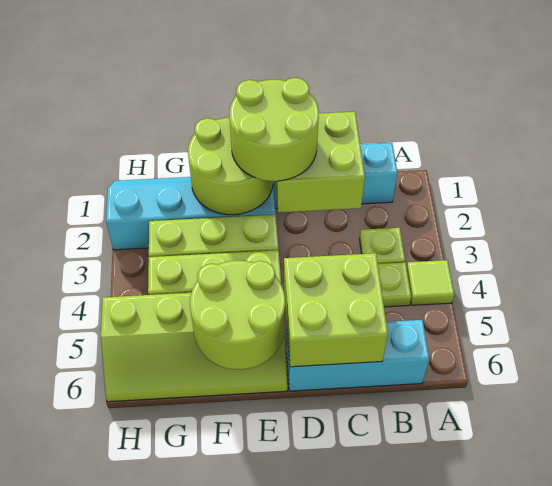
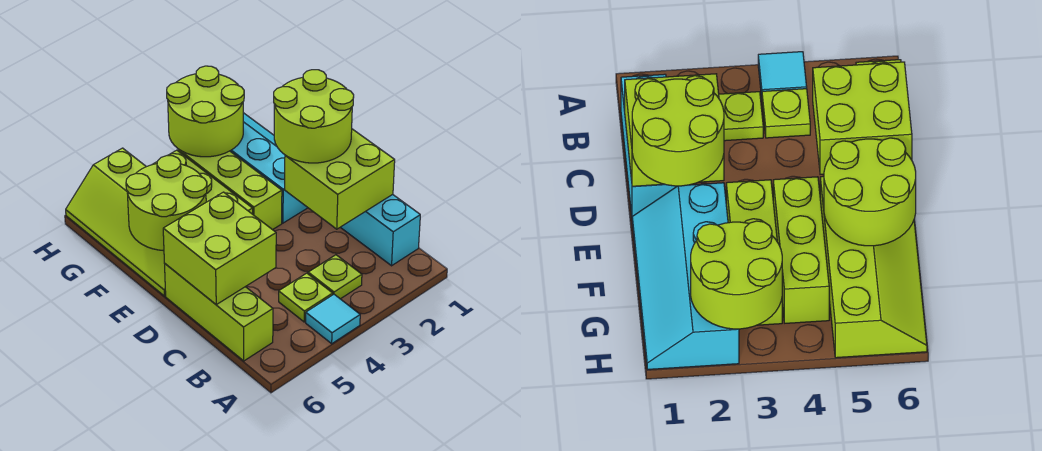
lime 1x1 tile [407,260,454,305] -> cyan 1x1 tile [306,294,360,344]
cyan 1x3 brick [286,320,429,391] -> lime 1x3 brick [165,264,273,361]
lime 2x2 round brick [188,118,273,215] -> lime 2x2 round brick moved to [167,66,244,157]

